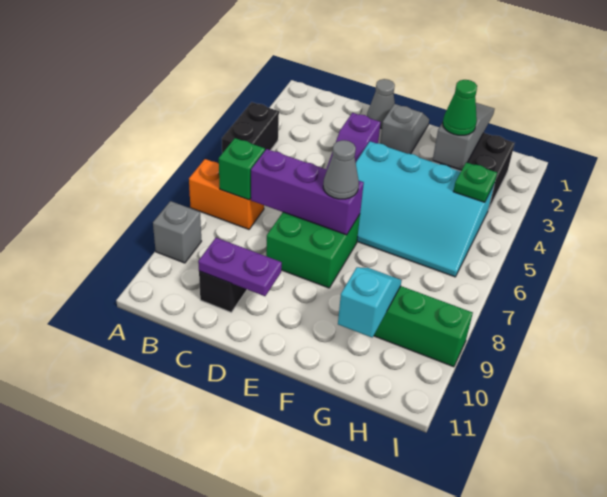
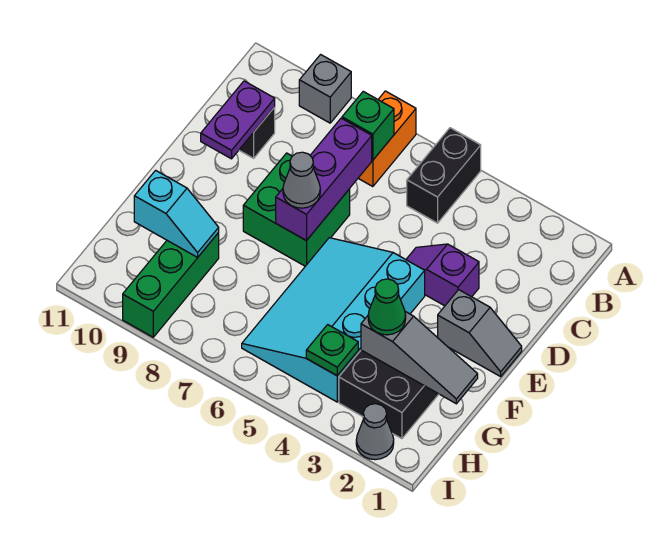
black 1x2 brick [222,102,279,153] -> black 1x2 brick turned to [407,128,481,223]
grey 1x1 cone [367,79,395,128] -> grey 1x1 cone moved to [356,404,394,460]

